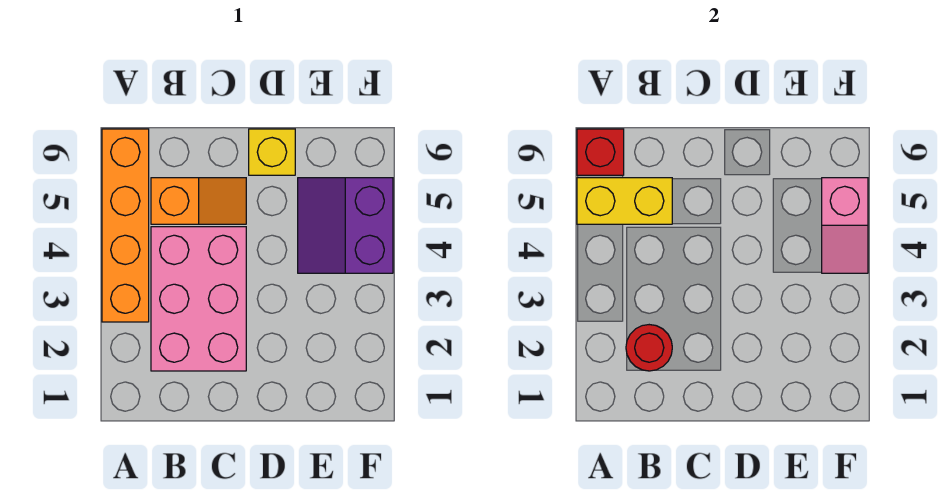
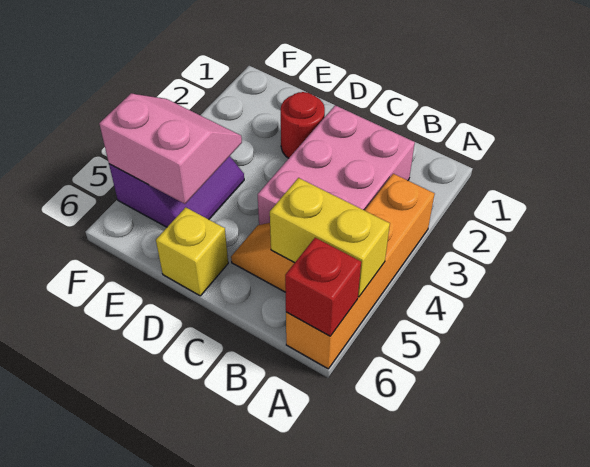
red 1x1 round brick [626,325,672,371] -> red 1x1 round brick moved to [281,92,325,158]
pink 1x2 slope [822,178,868,273] -> pink 2x2 slope [99,93,242,204]

